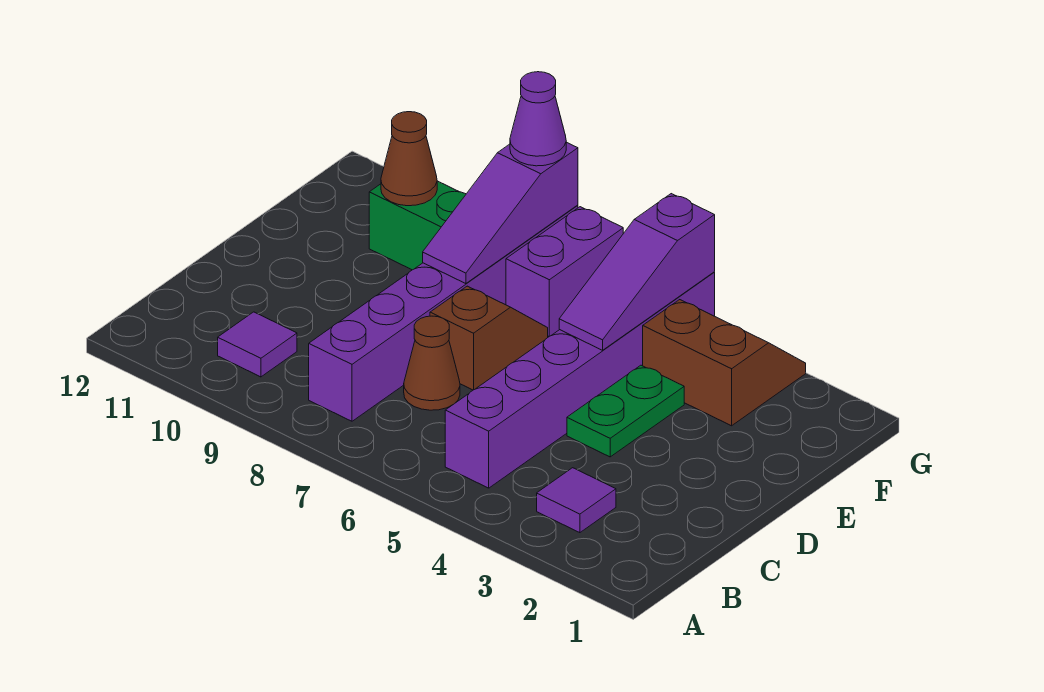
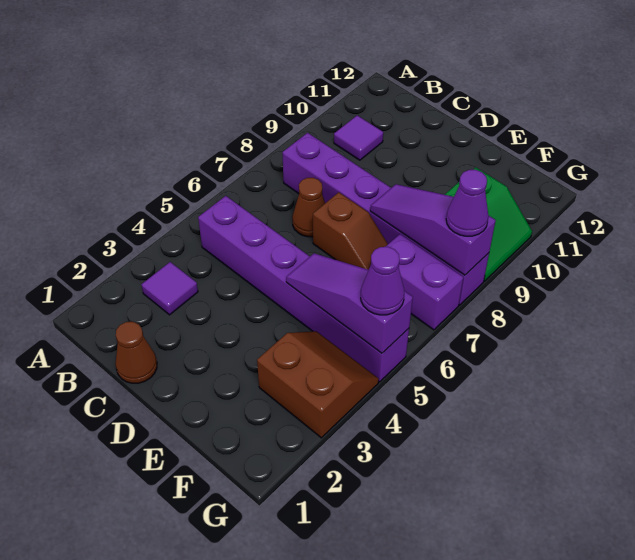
green 1x2 plate [567,365,684,457] -> none
brown 2x2 slope [643,300,806,426] -> brown 2x2 slope turned to [257,331,379,438]
brown 1x1 cone [381,112,437,206] -> brown 1x1 cone moved to [115,322,157,383]
none -> purple 1x1 cone [361,247,404,315]

